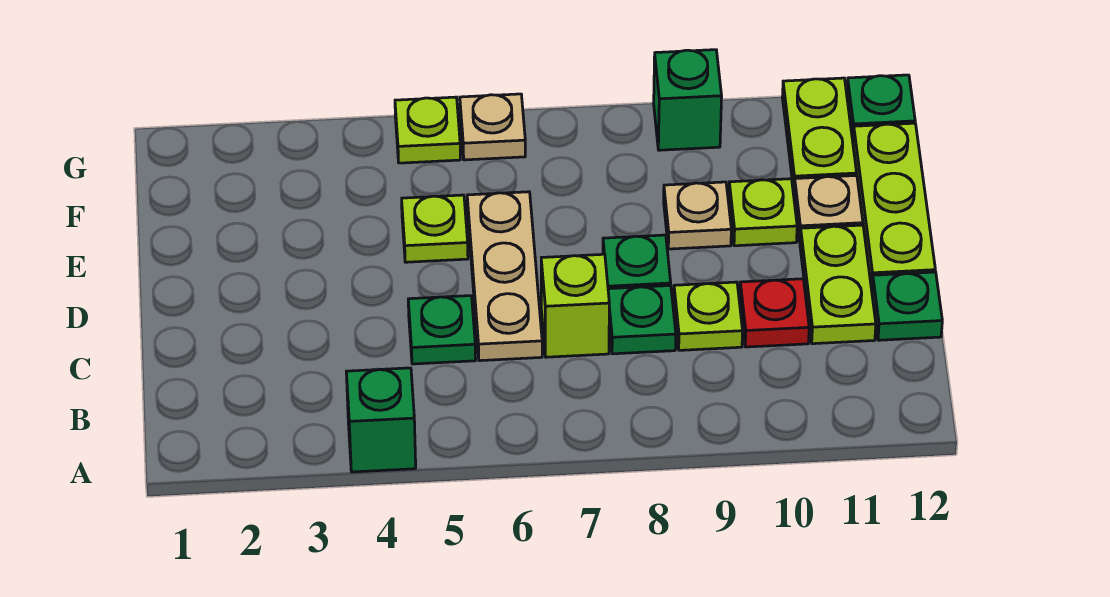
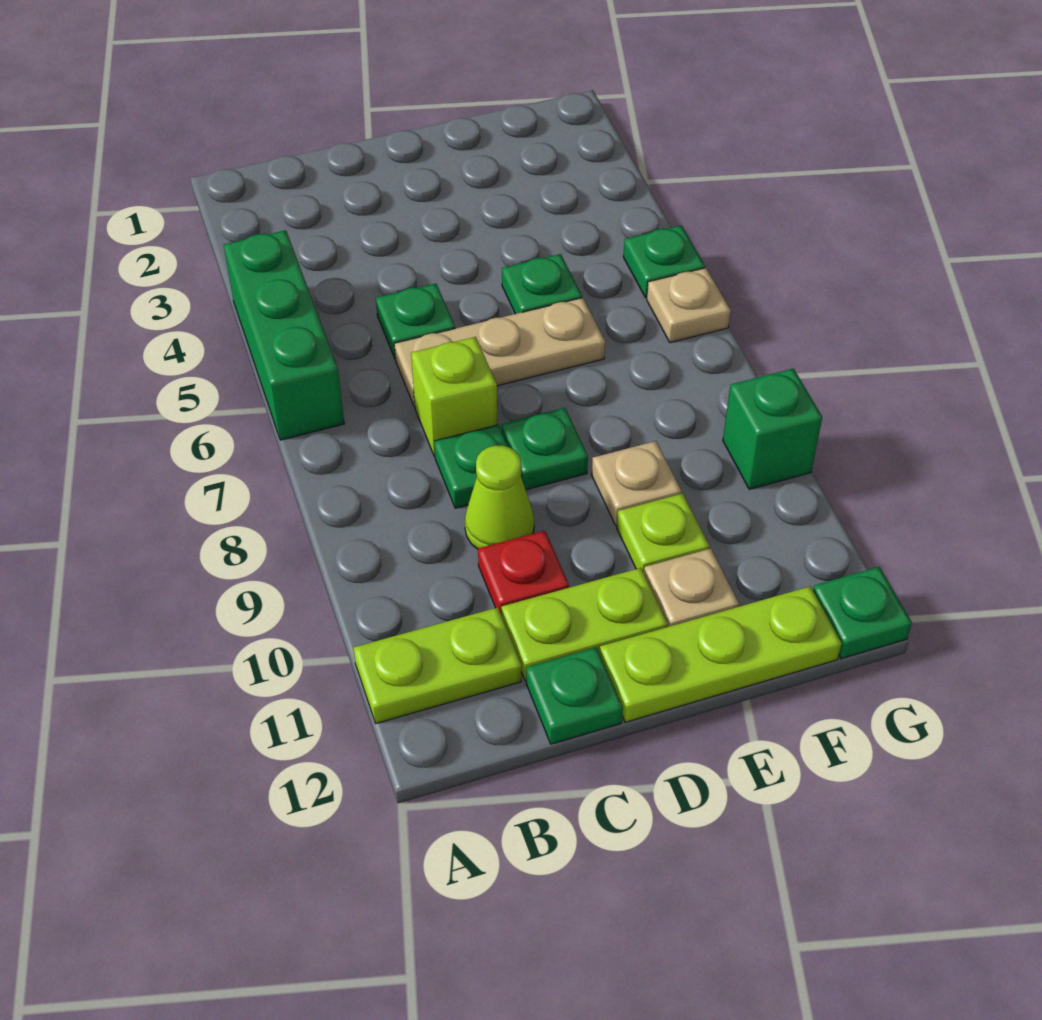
green 1x1 brick [346,368,416,472] -> green 1x3 brick [224,230,344,440]
lime 1x1 plate [674,282,743,350] -> lime 1x1 cone [465,445,534,549]
lime 1x1 plate [402,195,468,262] -> green 1x1 plate [502,254,582,314]
lime 1x2 plate [782,78,857,191] -> lime 1x2 plate moved to [353,607,521,723]
lime 1x1 plate [395,97,460,163] -> green 1x1 plate [623,225,705,298]

